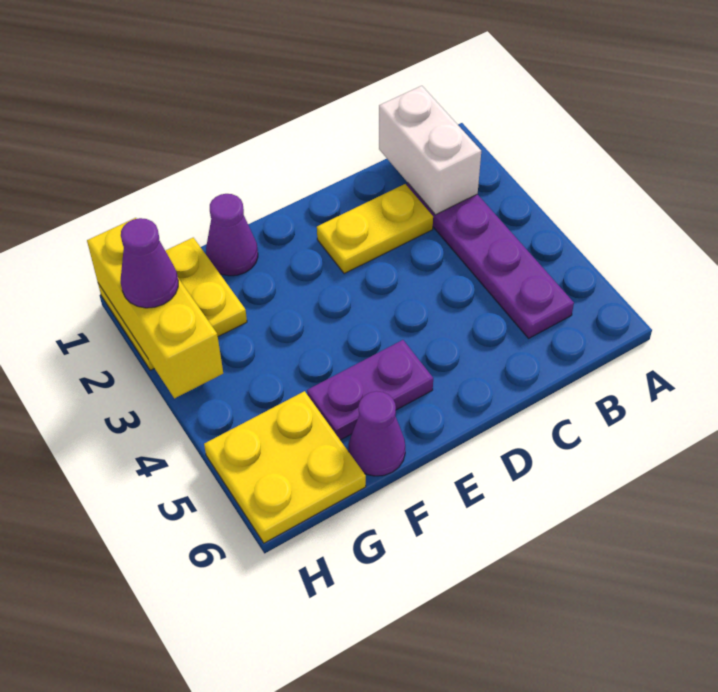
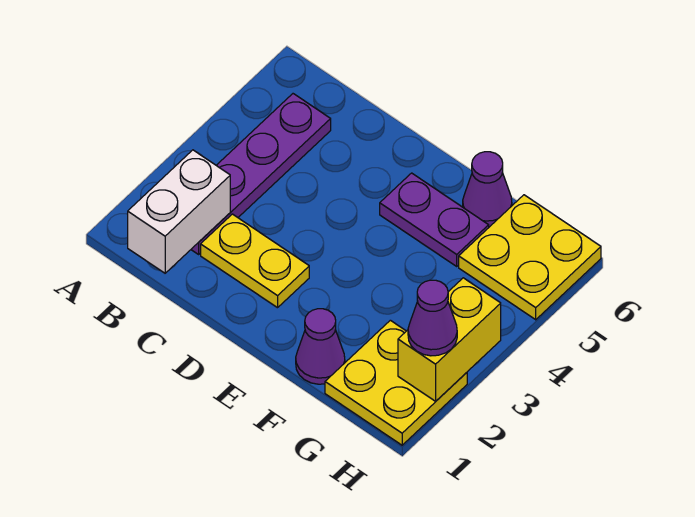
yellow 1x3 brick [87,218,223,398] -> yellow 1x2 brick [398,278,501,401]

